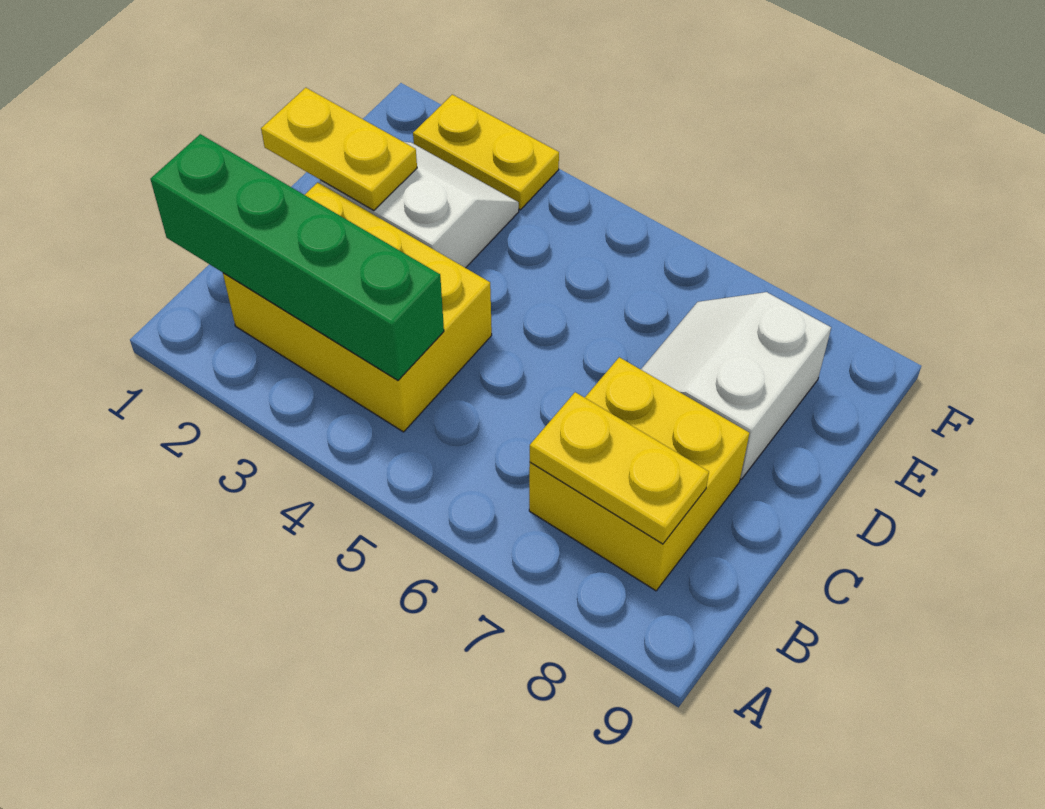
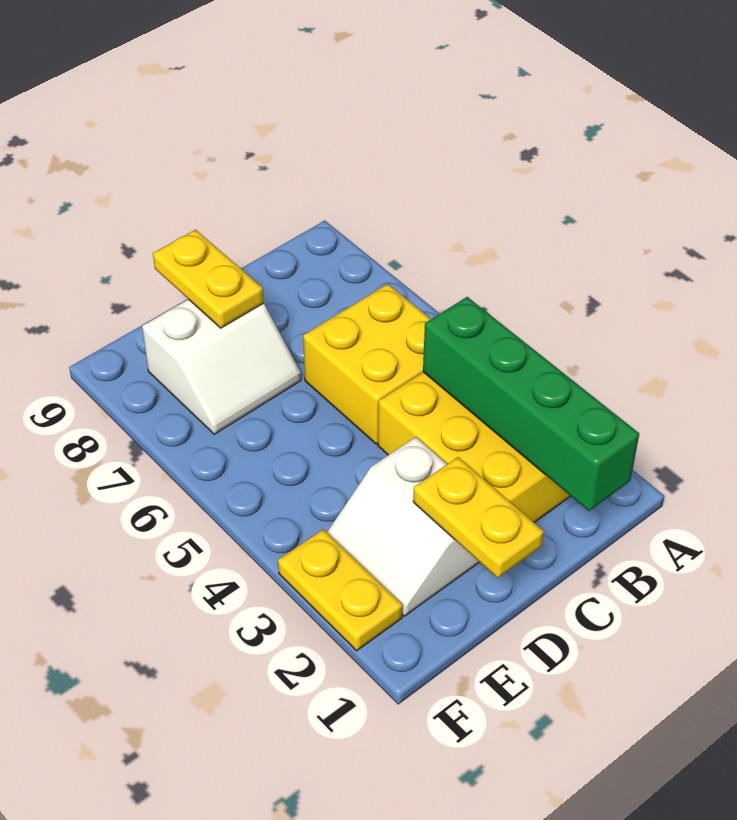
yellow 2x2 brick [529,357,750,591] -> yellow 2x2 brick moved to [303,284,431,444]
yellow 1x2 plate [530,392,709,544] -> yellow 1x2 plate moved to [153,230,264,328]

